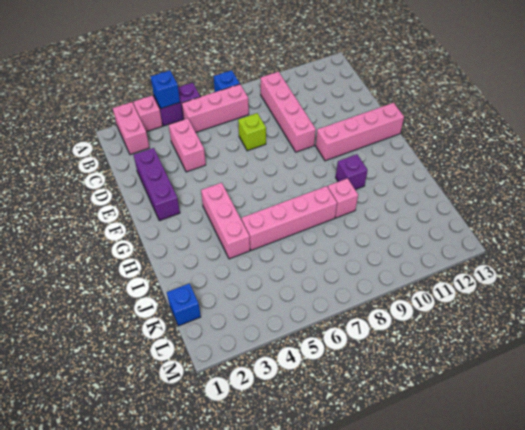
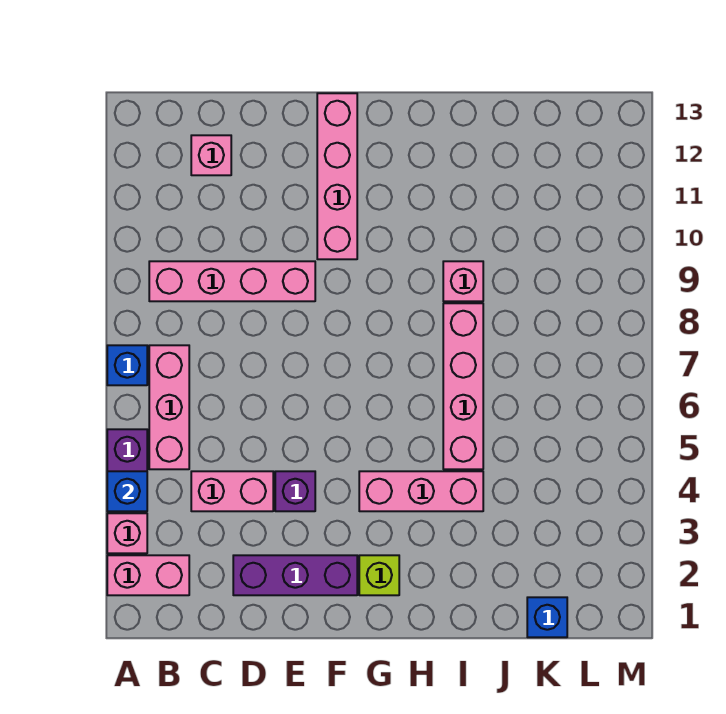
none -> pink 1x1 brick [191,135,231,175]
lime 1x1 brick [238,113,266,151] -> lime 1x1 brick moved to [359,555,399,595]
purple 1x1 brick [336,154,368,190] -> purple 1x1 brick moved to [275,471,315,511]

